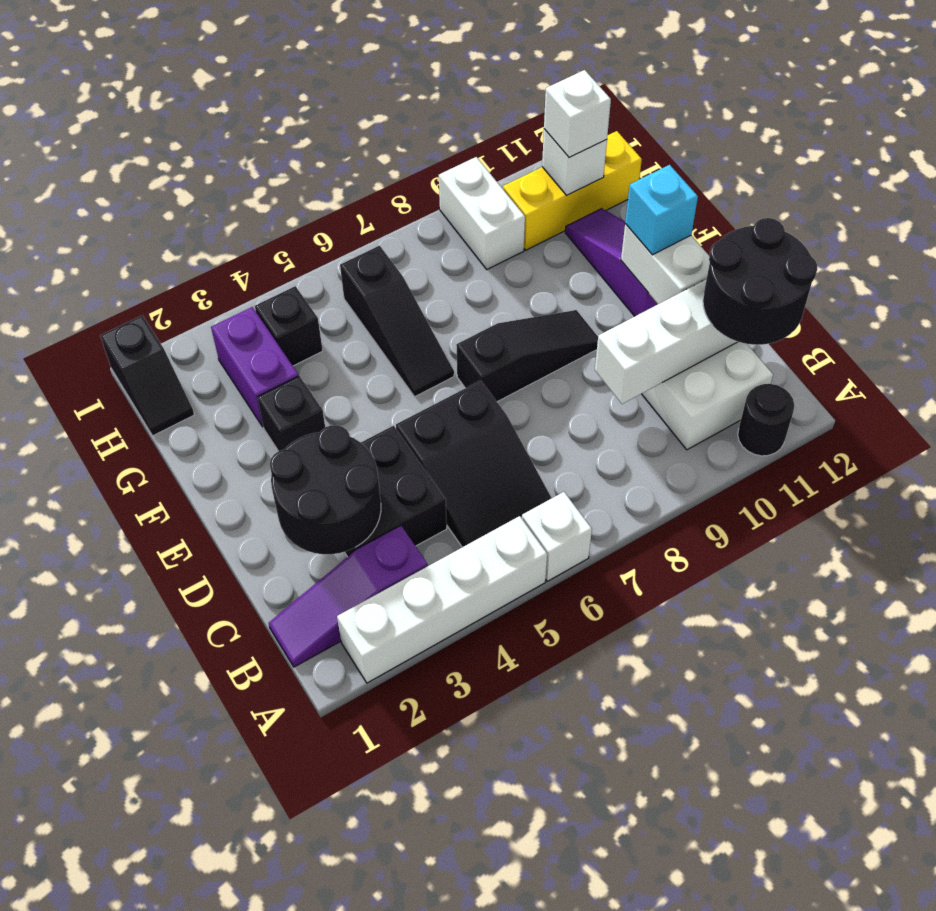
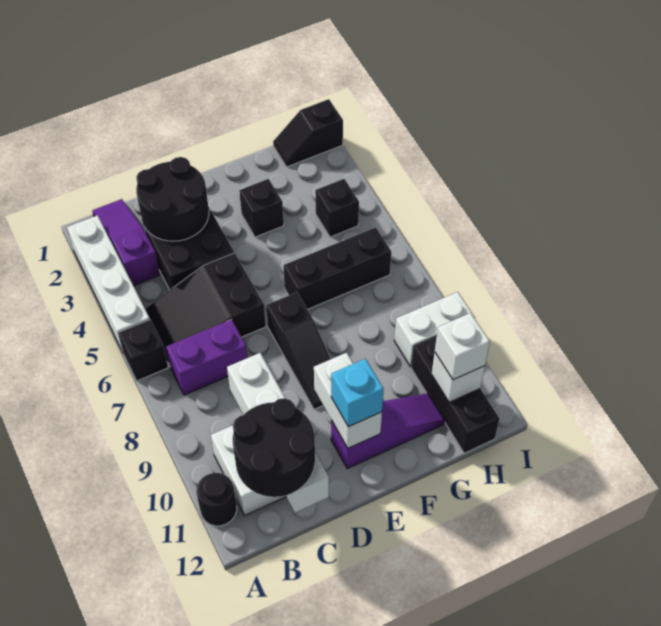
white 1x1 brick [522,492,592,581] -> black 1x1 brick [118,320,168,381]
white 1x2 brick [621,224,710,304] -> white 1x2 brick turned to [314,353,382,448]
black 1x3 slope [340,246,454,397] -> black 1x3 brick [283,227,391,309]
purple 1x2 brick [211,307,299,427] -> purple 1x2 brick moved to [166,319,247,395]
yellow 1x3 brick [503,131,642,250] -> black 1x3 brick [411,336,500,453]

